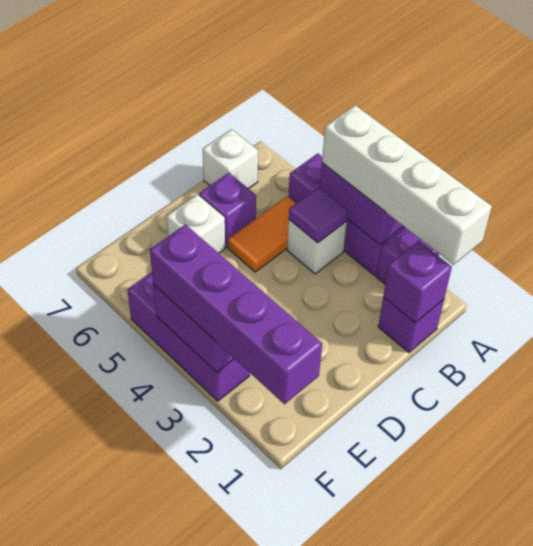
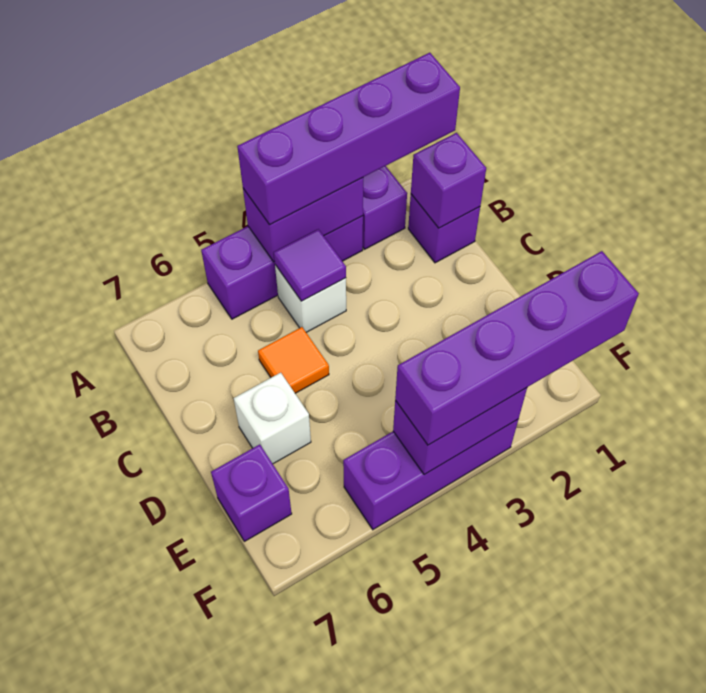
white 1x4 brick [322,105,492,265] -> purple 1x4 brick [237,53,460,225]
orange 1x2 tile [228,196,296,272] -> orange 1x1 tile [258,327,329,393]
white 1x1 brick [203,129,258,189] -> none
purple 1x1 brick [199,173,256,247] -> purple 1x1 brick moved to [211,444,292,541]

